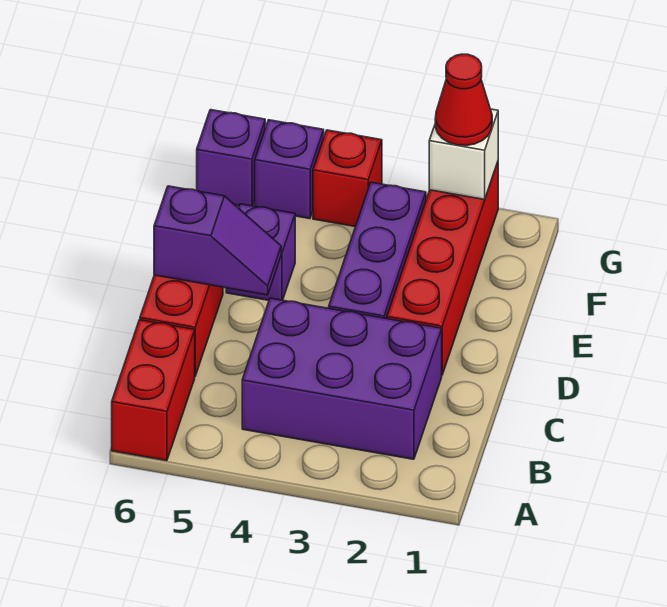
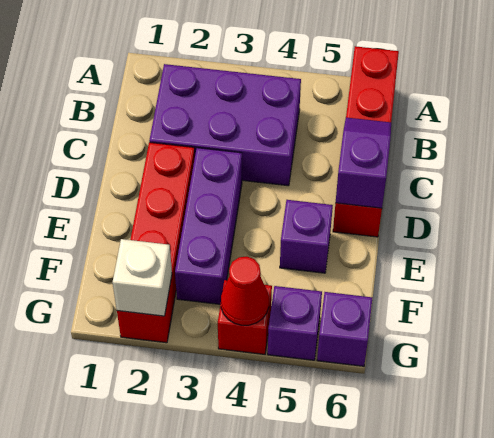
purple 1x2 slope [154,186,281,295] -> purple 1x2 slope turned to [336,118,391,208]
red 1x1 cone [435,54,492,146] -> red 1x1 cone moved to [221,257,269,325]

